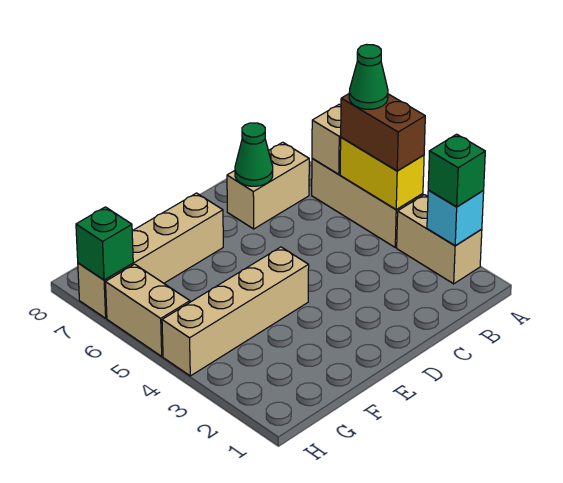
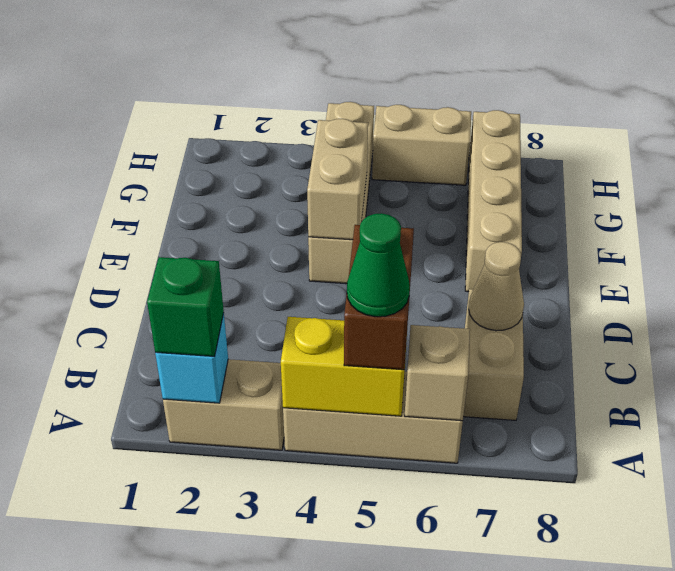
brown 1x2 brick [341,94,425,171] -> brown 1x2 brick turned to [344,225,414,370]
green 1x1 cone [235,123,273,186] -> tan 1x1 cone [469,242,524,331]
none -> tan 1x2 brick [307,119,368,240]
green 1x1 brick [76,207,133,280] -> none

